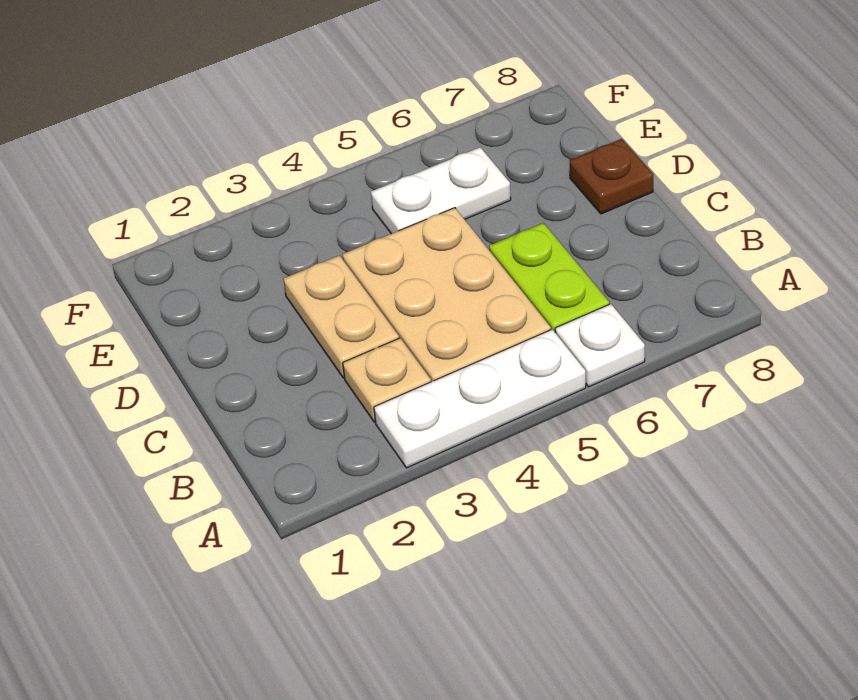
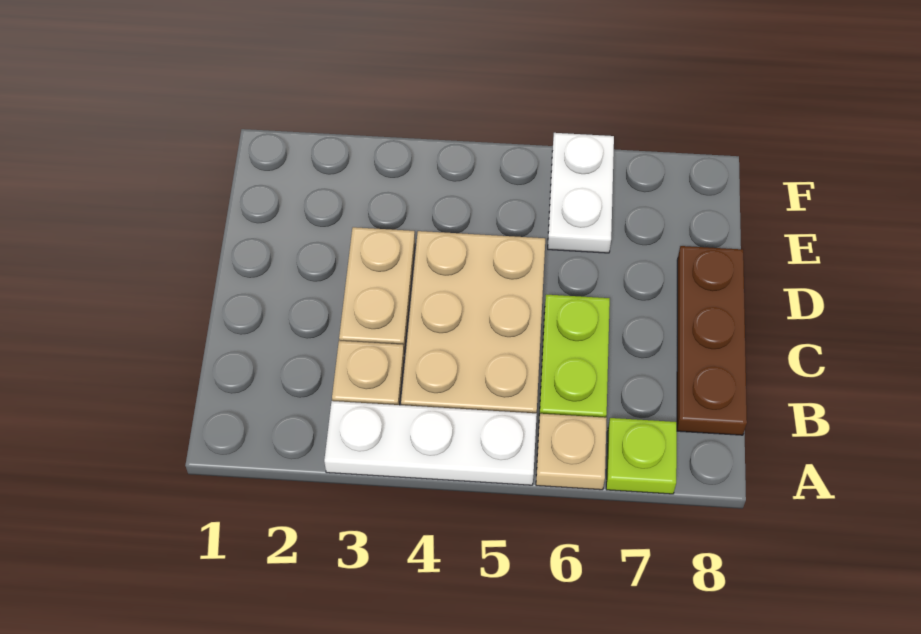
white 1x1 plate [555,304,645,387] -> tan 1x1 plate [536,414,607,490]
none -> lime 1x1 plate [606,418,677,494]
brown 1x1 plate [570,139,653,214] -> brown 1x3 plate [677,246,747,435]
white 1x2 plate [371,147,511,234] -> white 1x2 plate turned to [548,133,614,253]

